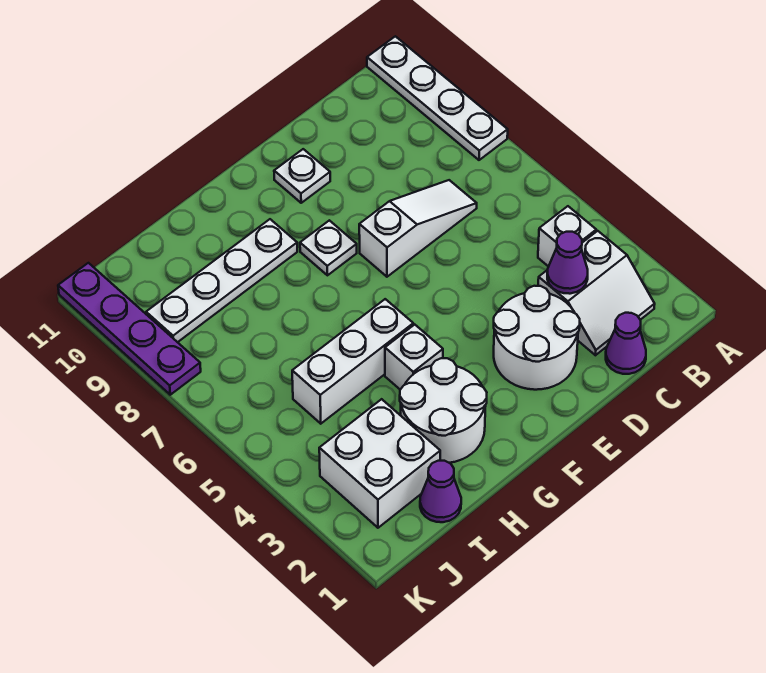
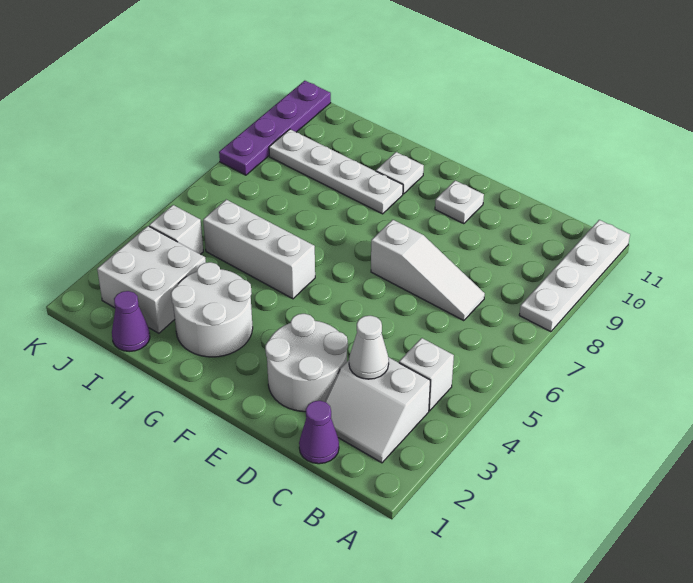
purple 1x1 cone [547,232,588,294] -> white 1x1 cone [349,316,389,379]
white 1x1 plate [300,220,357,275] -> white 1x1 plate moved to [376,152,424,194]
white 1x1 brick [385,325,443,390] -> white 1x1 brick moved to [149,205,203,254]

